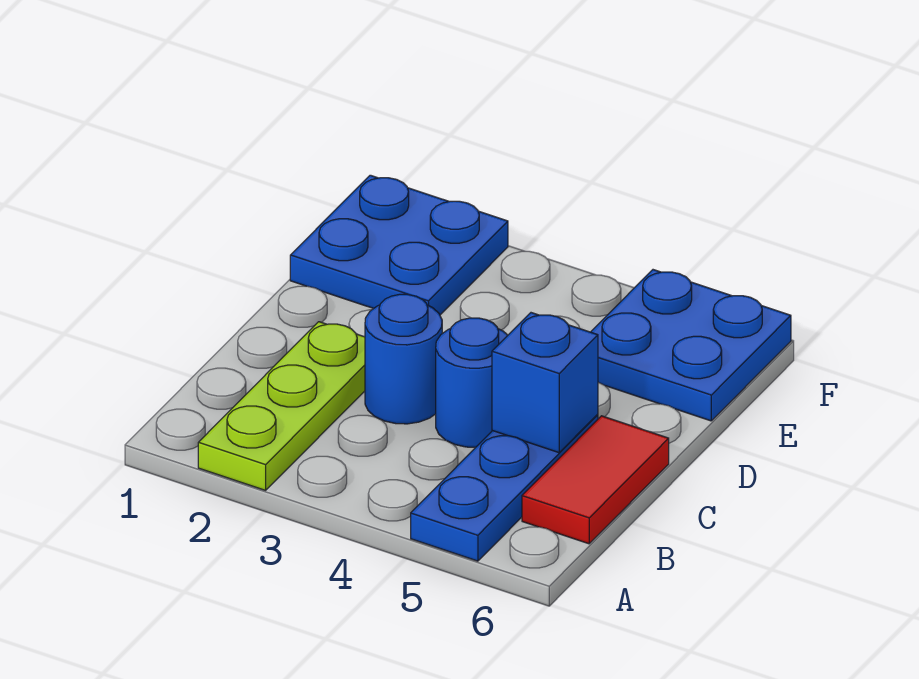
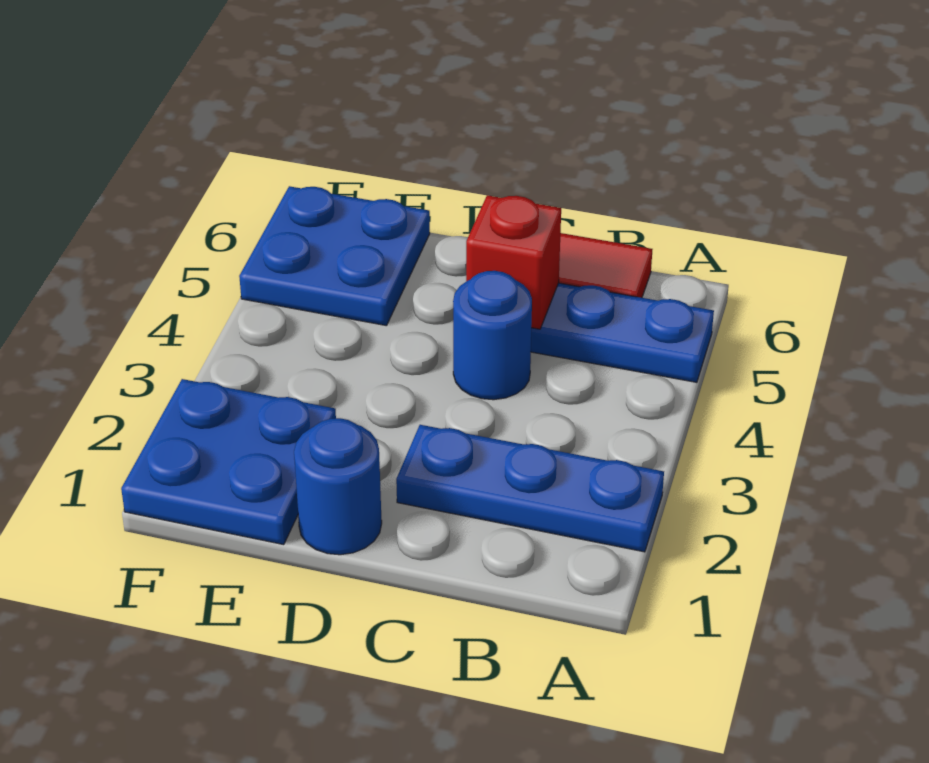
lime 1x3 plate [198,322,365,490] -> blue 1x3 plate [396,425,664,552]
blue 1x1 round brick [365,294,442,424] -> blue 1x1 round brick moved to [294,418,382,555]
blue 1x1 brick [492,313,598,453] -> red 1x1 brick [466,195,561,329]

